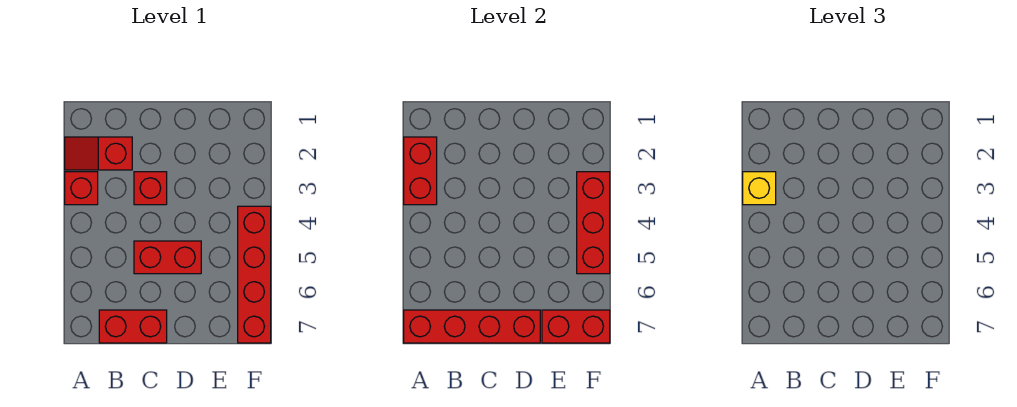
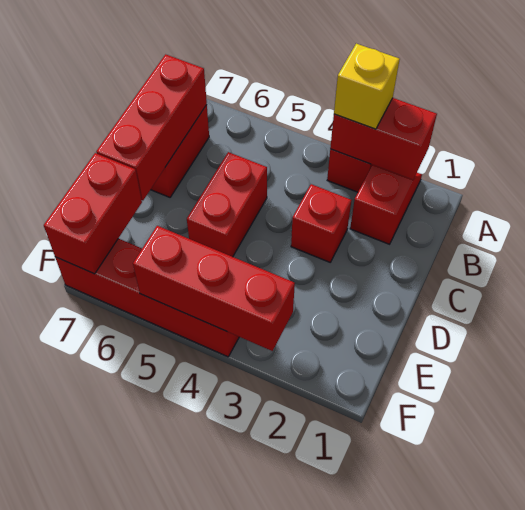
red 1x4 brick [404,310,540,343] -> red 1x3 brick [96,54,207,200]

